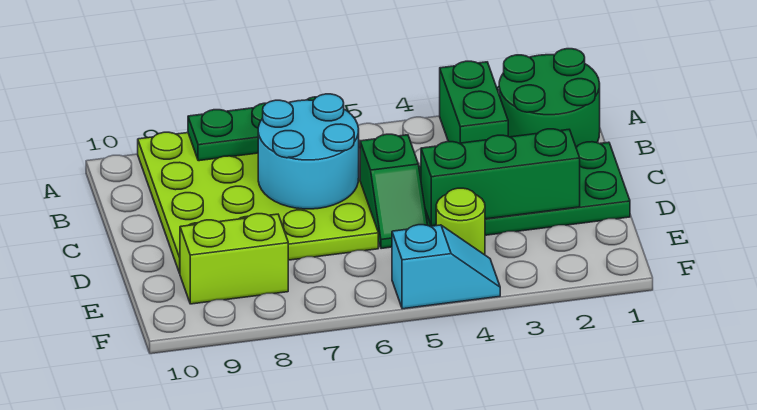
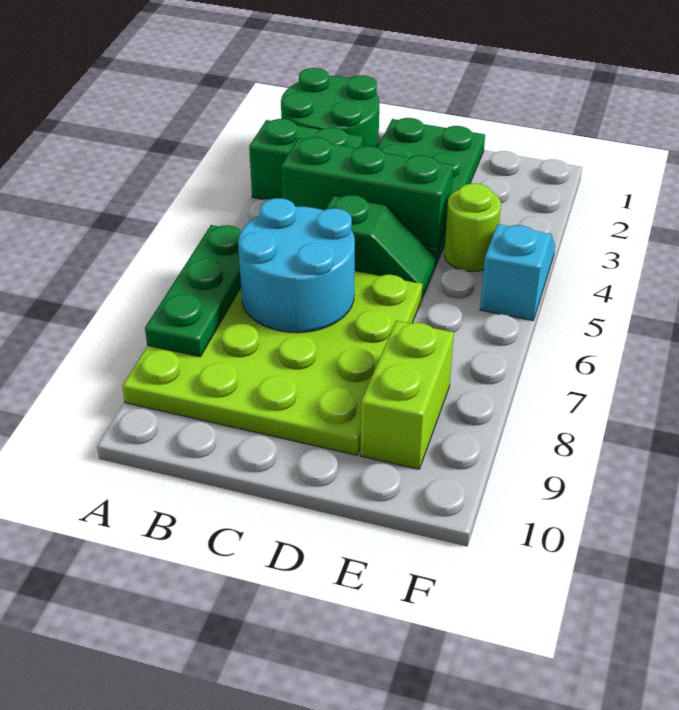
green 1x3 brick [421,129,580,226] -> green 1x3 brick turned to [281,137,453,248]

